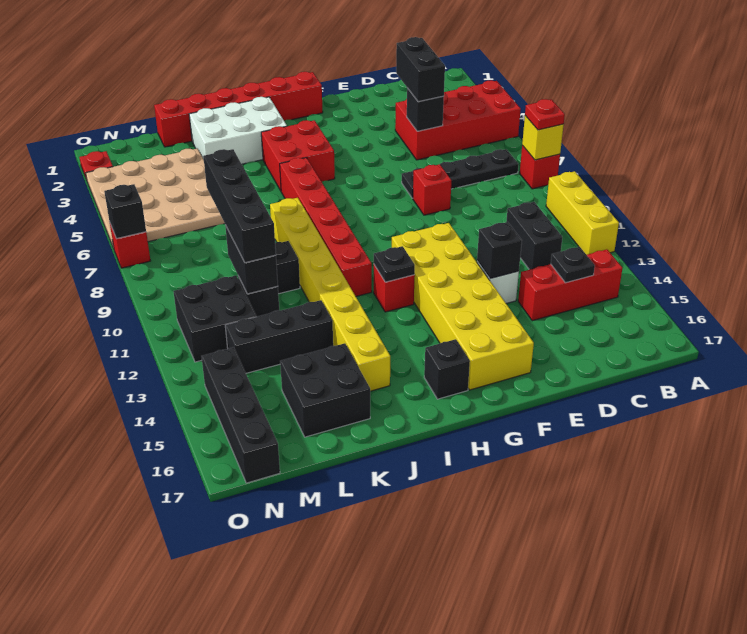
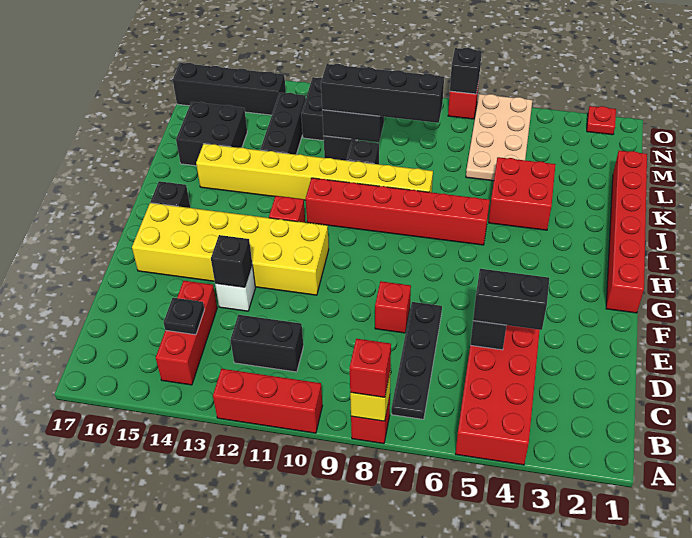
red 1x1 plate [525,99,565,130] -> red 1x1 brick [350,339,391,397]
yellow 1x3 brick [546,171,619,255] -> red 1x3 brick [213,369,323,433]
red 2x2 brick [261,120,335,191] -> red 2x2 brick moved to [489,157,556,230]
black 1x1 plate [374,246,415,282] -> none
white 2x3 brick [189,97,287,164] -> none
tan 4x4 plate [86,148,225,248] -> tan 2x4 plate [466,94,532,181]

